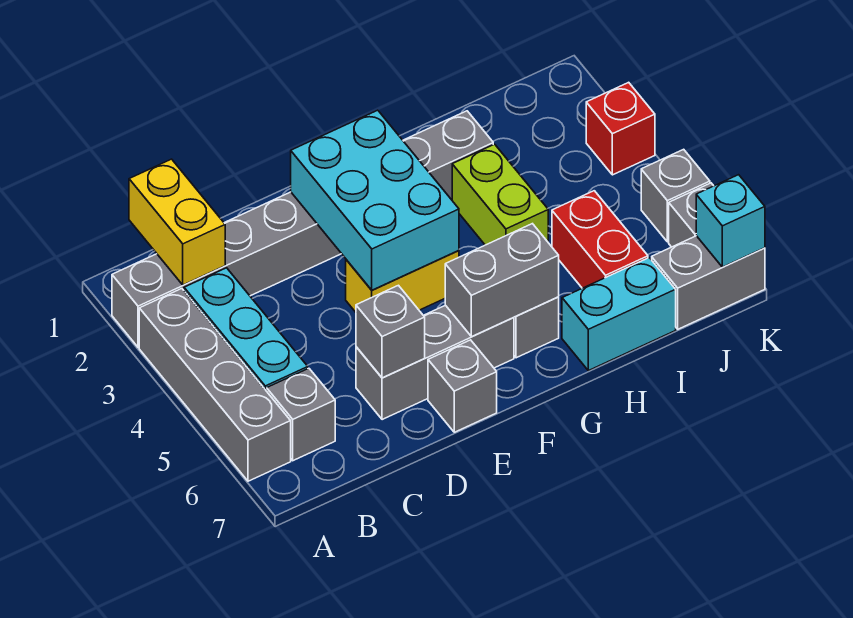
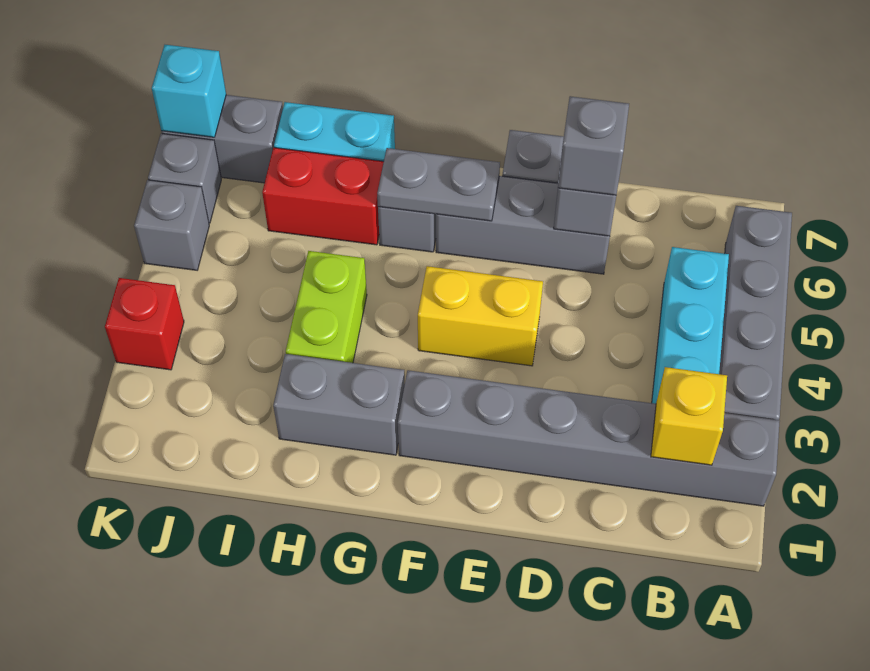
yellow 1x2 brick [129,159,225,285] -> yellow 1x1 brick [651,367,727,465]
grey 1x1 brick [267,368,335,461] -> grey 1x1 brick moved to [558,96,629,195]
cyan 2x3 brick [291,110,459,290] -> none
grey 1x2 brick [445,224,559,337] -> grey 1x2 plate [377,148,500,221]
red 1x2 brick [552,191,648,288] -> red 1x2 brick turned to [262,148,384,245]

